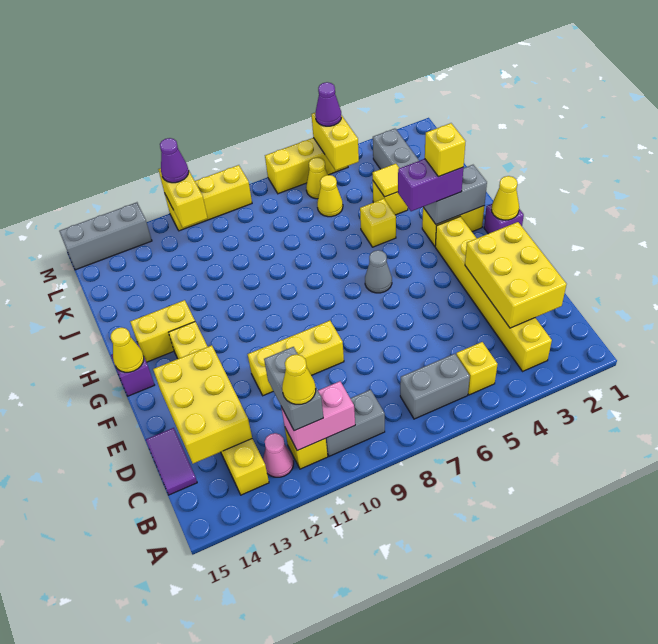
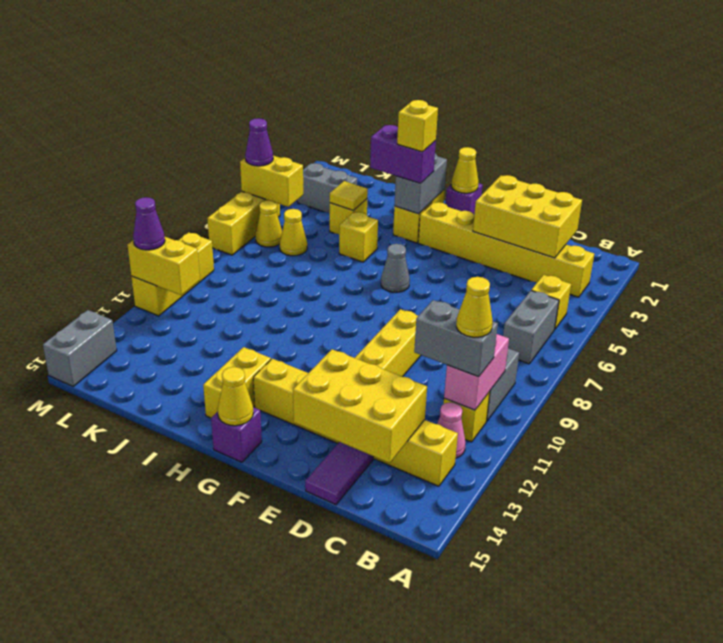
purple 1x2 tile [146,428,197,495] -> purple 1x2 tile turned to [305,442,373,505]
purple 1x2 brick [398,159,463,211] -> purple 1x2 brick turned to [370,125,436,183]
grey 1x3 brick [59,202,152,270] -> grey 1x2 brick [43,310,117,386]

